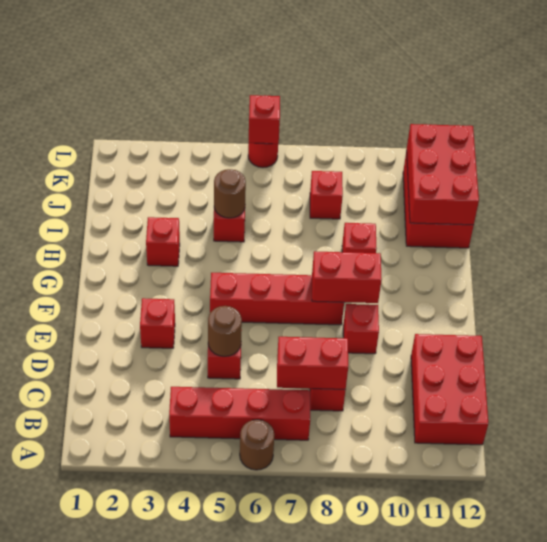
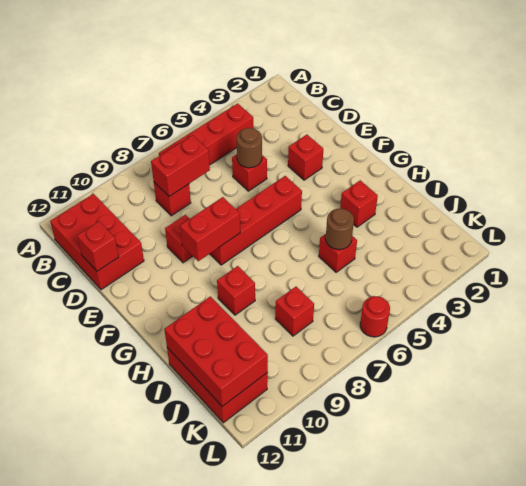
brown 1x1 round brick [240,420,274,470] -> none
red 1x1 brick [249,95,280,144] -> red 1x1 brick moved to [77,221,119,271]

